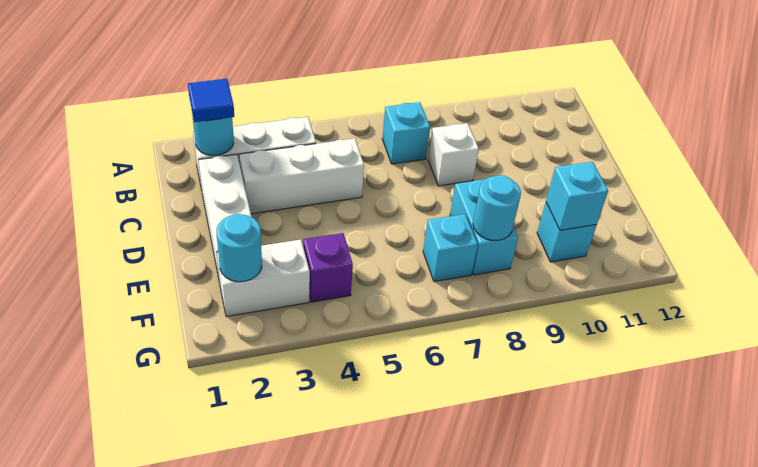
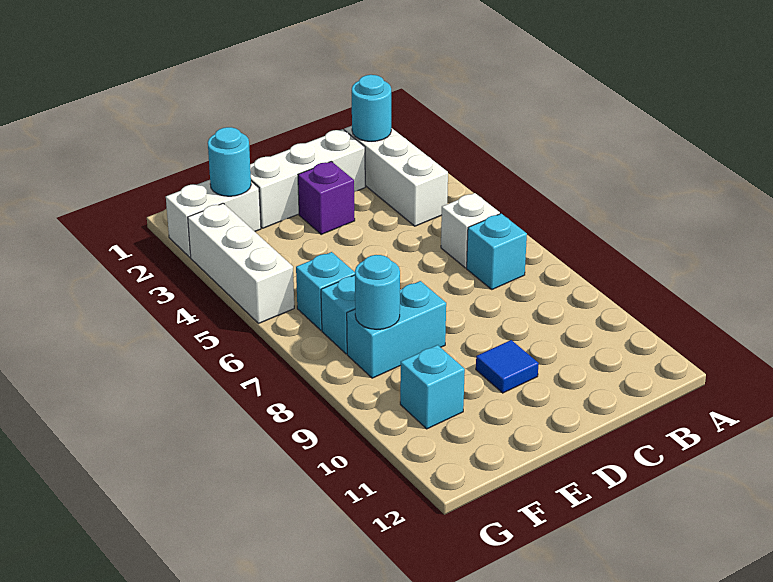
blue 1x1 tile [188,79,234,122] -> blue 1x1 tile moved to [476,340,539,393]
white 1x3 brick [239,138,364,214] -> white 1x3 brick moved to [188,203,294,323]
white 1x1 brick [428,123,479,186] -> white 1x1 brick moved to [441,193,500,268]
white 1x2 brick [217,240,310,317] -> white 1x2 brick turned to [166,180,261,257]
purple 1x1 brick [303,233,353,302] -> purple 1x1 brick moved to [298,161,355,234]
cyan 1x1 brick [546,162,608,230] -> cyan 1x1 brick moved to [296,252,355,330]

